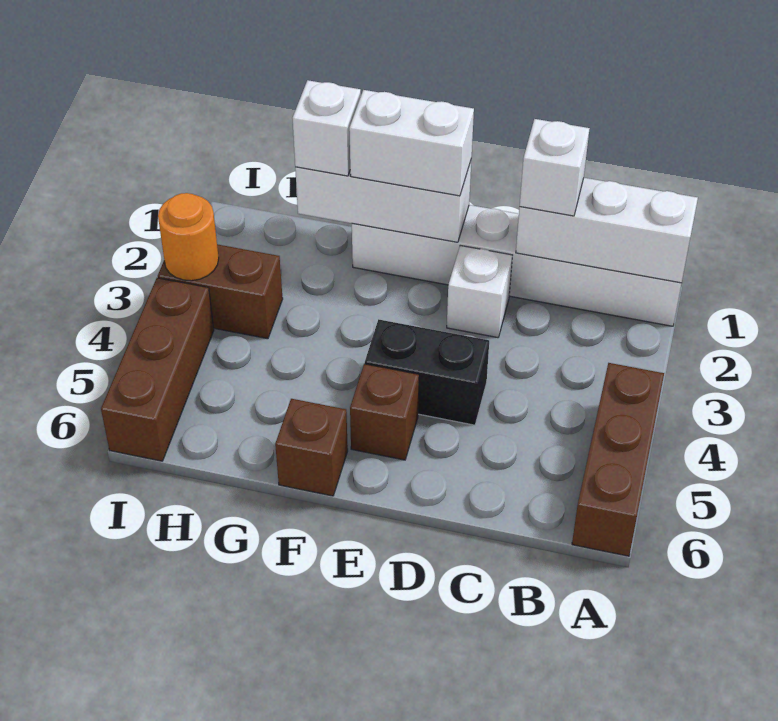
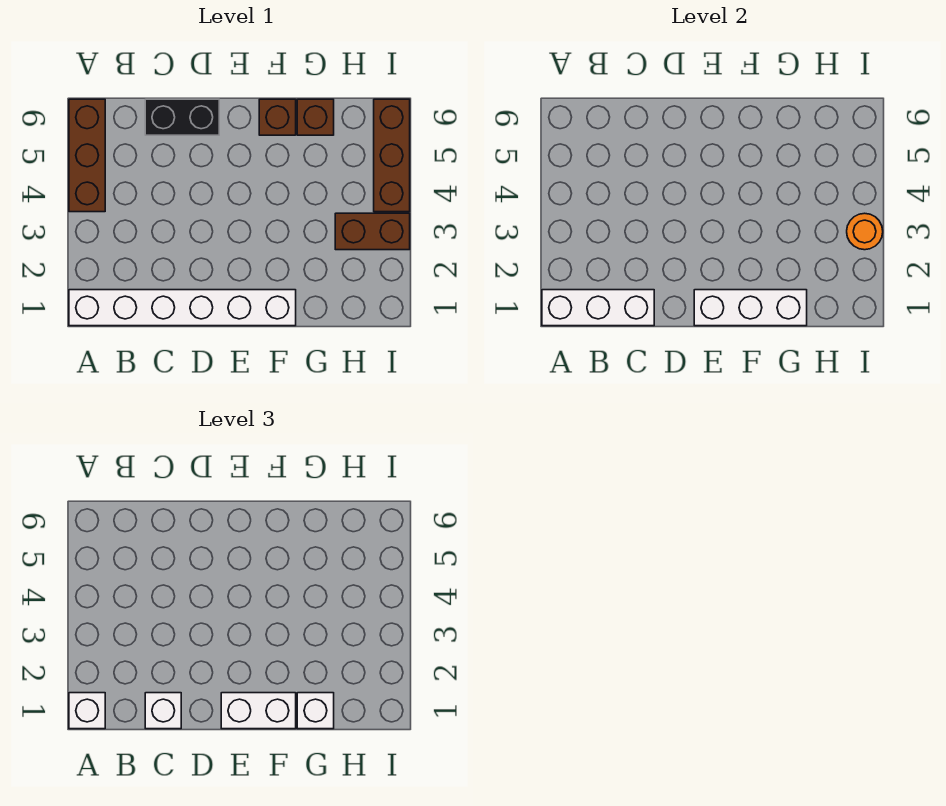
white 1x1 brick [447,245,512,338] -> white 1x1 brick moved to [69,693,105,729]
black 1x2 brick [365,319,489,425] -> black 1x2 brick moved to [145,99,219,135]
brown 1x1 brick [350,364,419,460] -> brown 1x1 brick moved to [297,99,334,135]

